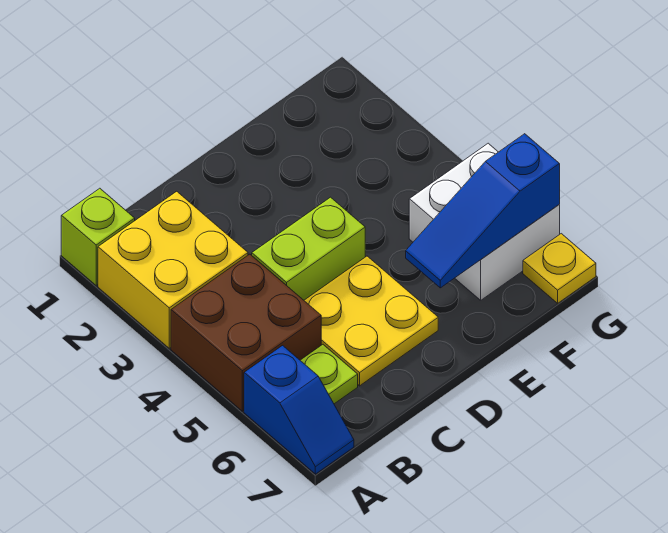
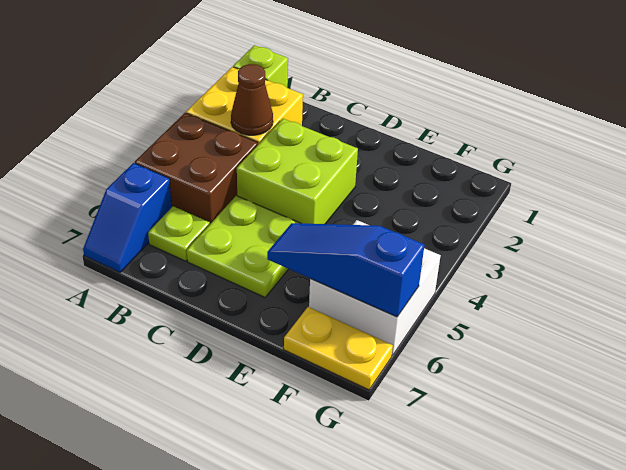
none -> brown 1x1 cone [231,64,273,135]
lime 1x2 brick [252,197,365,300] -> lime 2x2 brick [237,119,358,224]
yellow 2x2 plate [304,256,438,386] -> lime 2x2 plate [187,196,299,297]
yellow 1x1 plate [523,234,596,303] -> yellow 1x2 plate [284,307,393,390]

